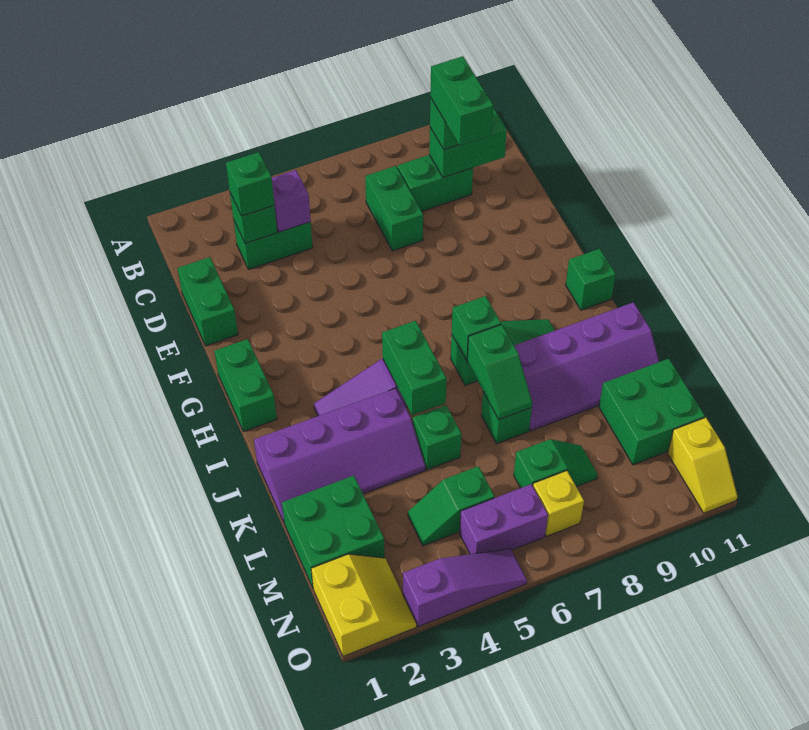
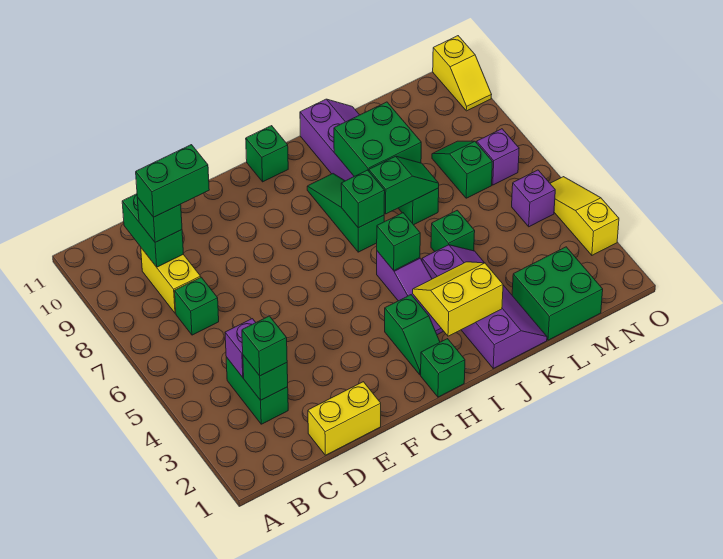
green 1x2 brick [365,166,423,251] -> green 1x1 brick [175,277,219,335]
green 1x2 brick [397,155,473,211] -> yellow 1x2 brick [141,248,201,313]
green 1x2 brick [178,257,238,346] -> yellow 1x2 brick [308,382,381,455]
green 1x2 brick [214,339,277,432] -> green 1x1 brick [421,339,465,397]
green 1x2 brick [382,321,447,415] -> green 1x1 brick [377,213,420,270]
green 2x2 brick [599,359,705,465] -> green 2x2 brick moved to [334,102,421,176]
green 1x2 slope [408,466,495,546] -> green 1x2 slope moved to [385,295,440,375]
yellow 2x2 slope [311,554,417,656] -> yellow 2x2 slope moved to [413,262,503,336]
purple 1x2 brick [460,484,548,554] -> purple 1x1 brick [512,170,555,227]
yellow 1x1 brick [533,471,584,536] -> purple 1x1 brick [477,129,519,185]
yellow 1x2 slope [668,417,737,513] -> yellow 1x2 slope turned to [433,36,491,111]
purple 1x3 slope [403,549,527,627] -> yellow 1x3 slope [550,177,619,255]

